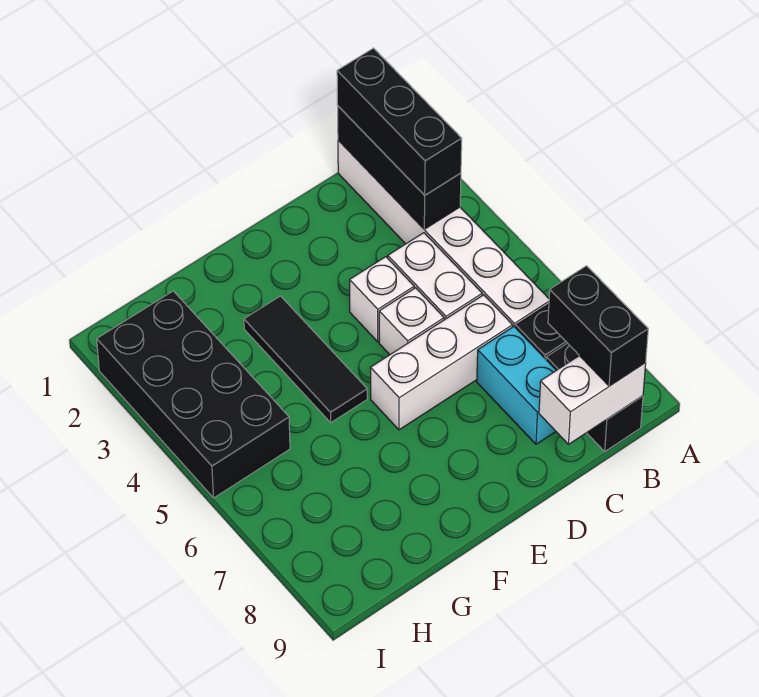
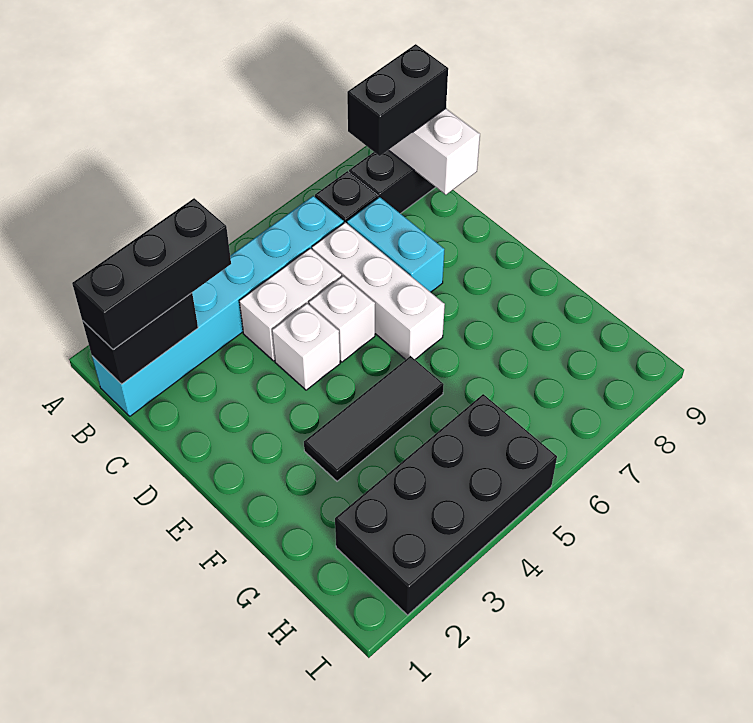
white 1x6 brick [338,140,549,328] -> cyan 1x6 brick [92,196,344,416]
black 1x3 brick [338,106,461,229] -> black 1x2 brick [82,293,198,384]
cyan 1x2 brick [477,327,556,444] -> cyan 1x2 brick turned to [347,197,444,292]

